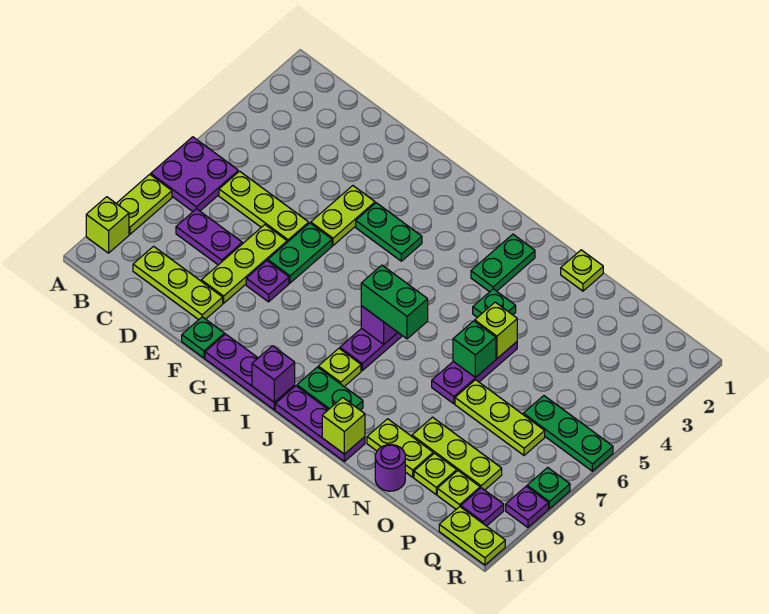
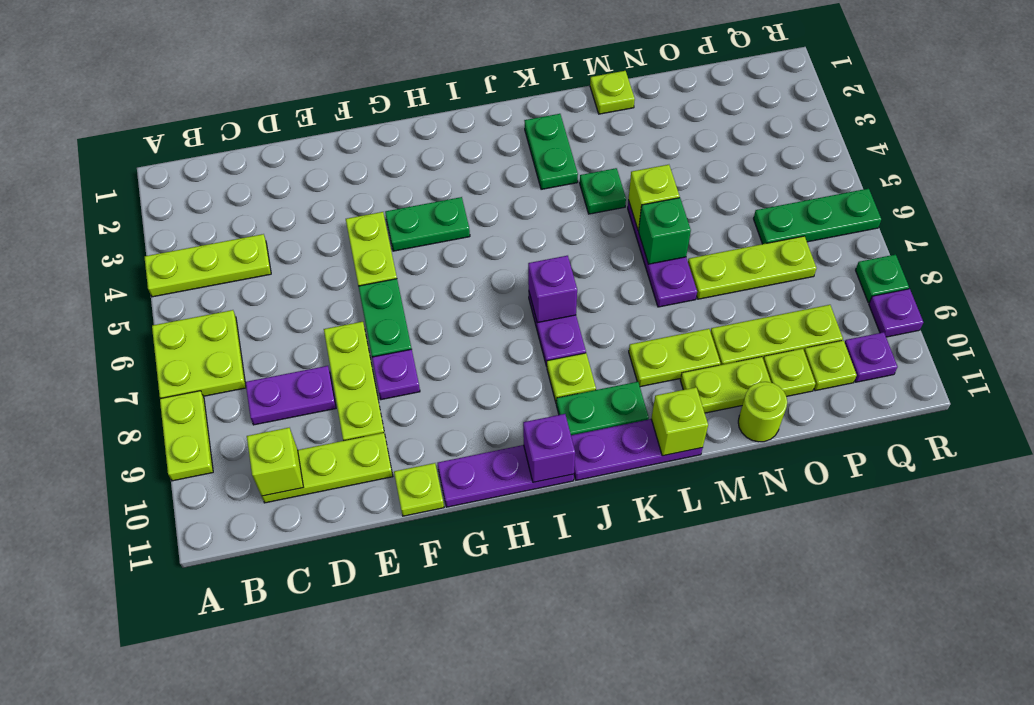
purple 2x2 plate [151,137,238,211] -> lime 2x2 plate [152,310,246,398]
lime 1x1 brick [86,197,129,253] -> lime 1x1 brick moved to [247,428,304,496]
lime 1x3 plate [219,171,309,242] -> lime 1x3 plate moved to [145,234,271,297]
green 1x1 plate [182,317,225,358] -> lime 1x1 plate [394,463,444,516]
green 1x2 brick [361,265,428,339] -> none
purple 1x1 round brick [375,445,405,491] -> lime 1x1 round brick [738,382,787,442]
lime 1x2 plate [439,507,505,565] -> lime 1x2 plate moved to [629,329,720,387]

